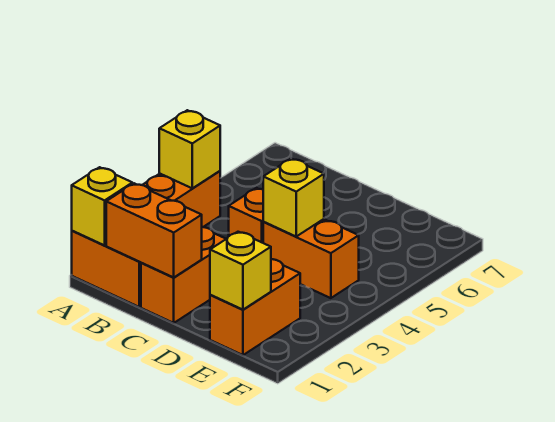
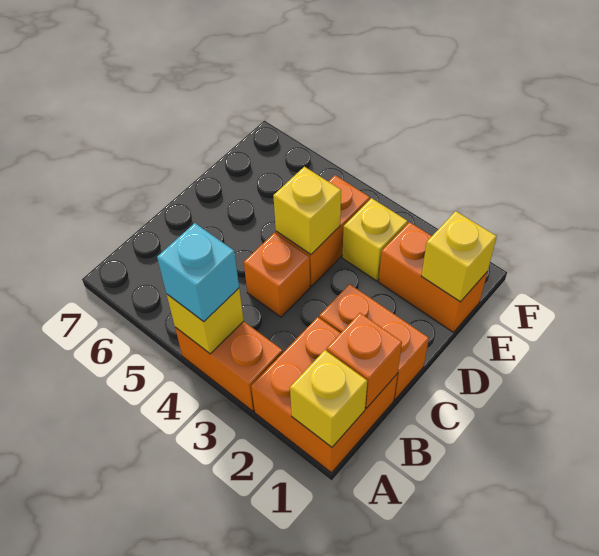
none -> cyan 1x1 brick [157,223,239,322]
orange 1x2 brick [106,183,202,277] -> orange 1x1 brick [327,313,402,408]
none -> yellow 1x1 brick [343,198,408,281]

